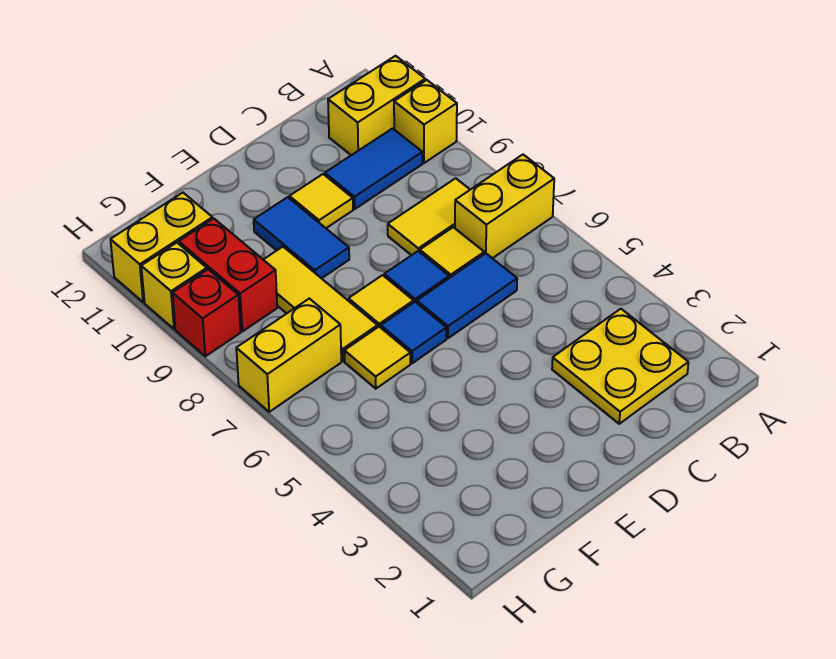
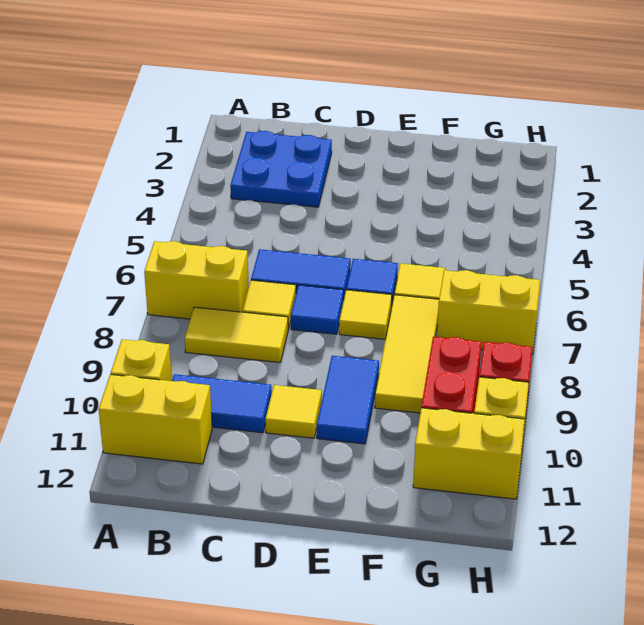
yellow 2x2 plate [552,309,688,424] -> blue 2x2 plate [230,131,332,207]

